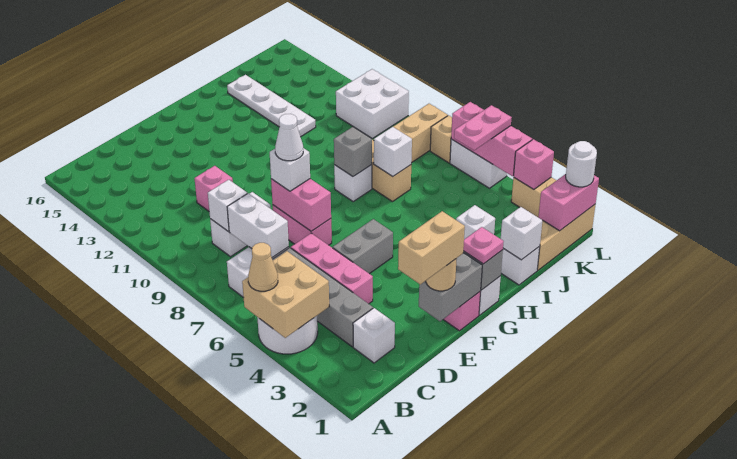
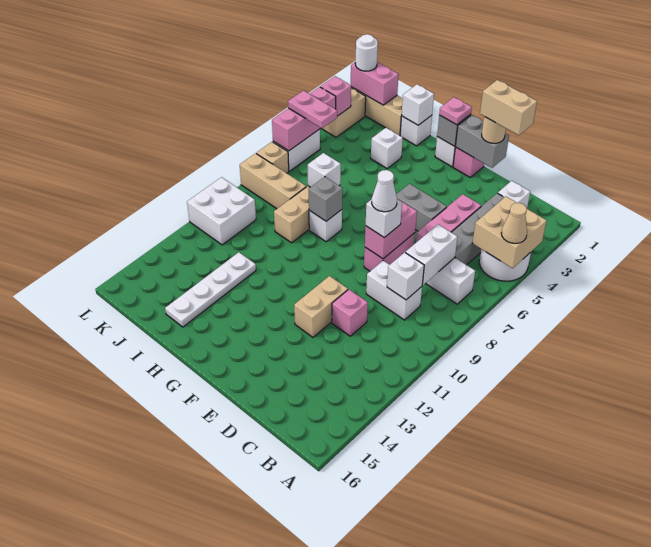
none -> tan 1x2 brick [294,276,348,337]

